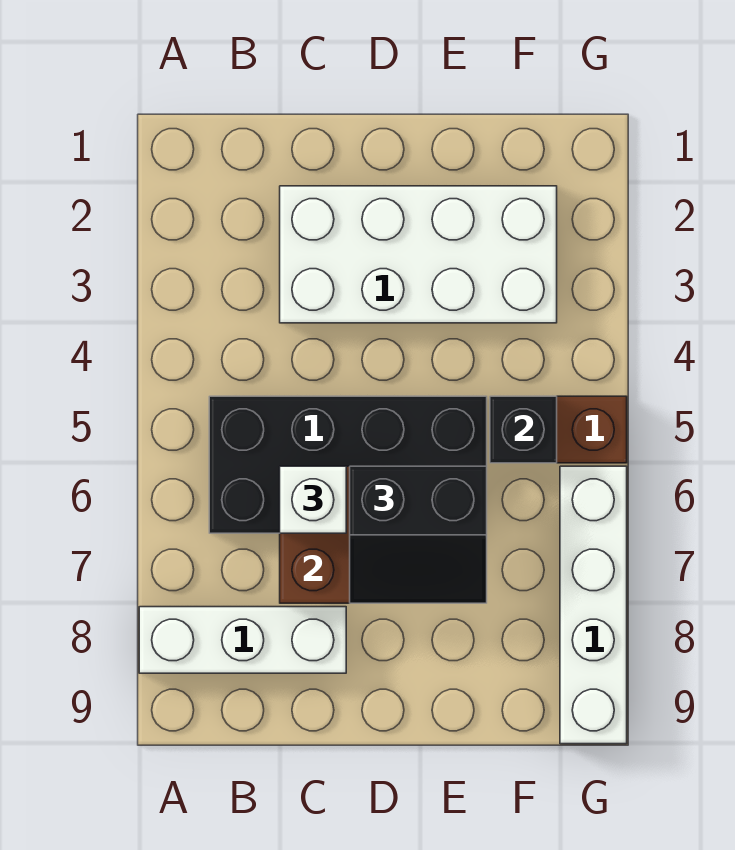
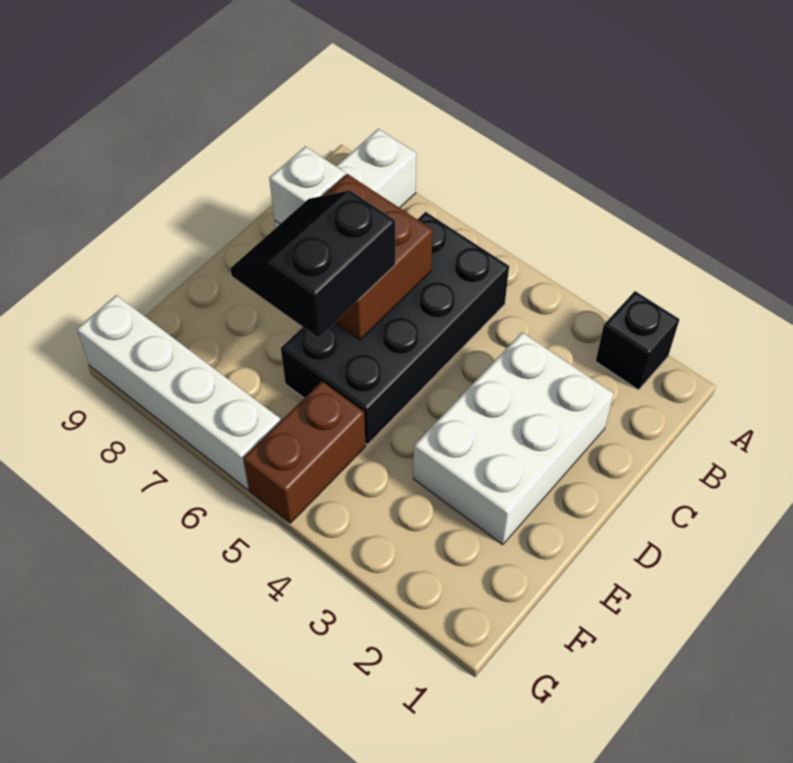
white 2x4 brick [280,186,557,323] -> white 2x3 brick [413,332,614,545]
white 1x1 brick [280,466,346,533] -> white 1x1 brick moved to [269,146,345,224]
black 1x1 brick [490,396,557,463] -> black 1x1 brick moved to [596,291,680,390]

